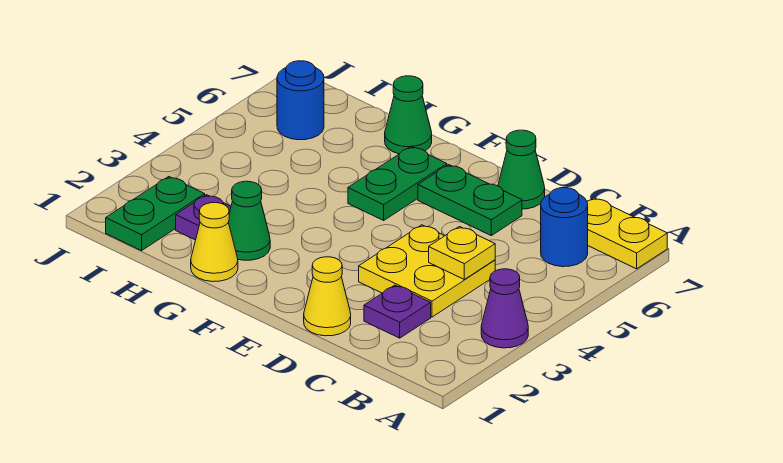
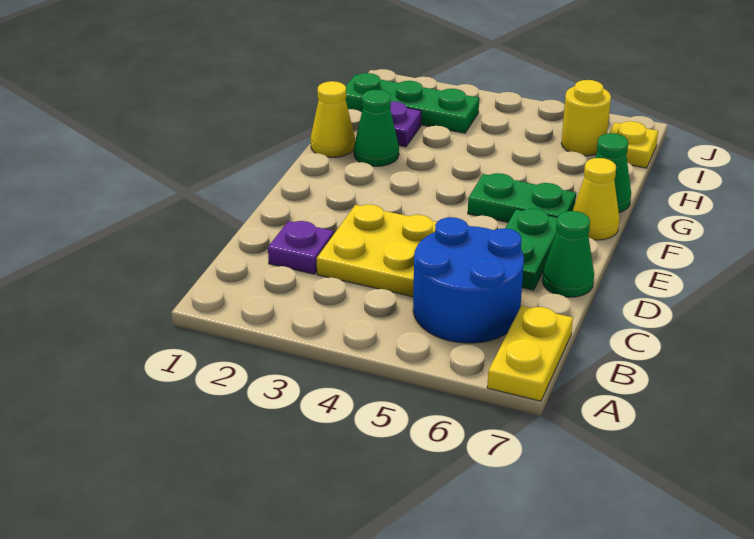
purple 1x1 cone [481,269,528,348] -> none
blue 1x1 round brick [541,188,588,267] -> blue 2x2 round brick [413,217,524,343]
yellow 1x1 plate [429,227,495,279] -> yellow 1x1 plate moved to [609,121,658,168]
yellow 1x1 cone [304,257,351,336] -> yellow 1x1 cone moved to [573,158,620,240]
green 1x2 plate [106,177,205,251] -> green 1x3 plate [346,73,479,133]
blue 1x1 round brick [277,61,324,140] -> yellow 1x1 round brick [562,80,611,156]

